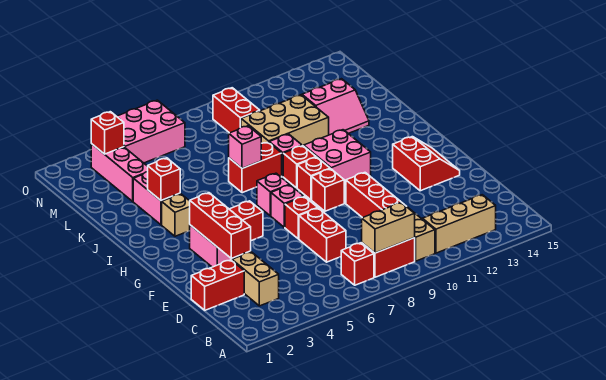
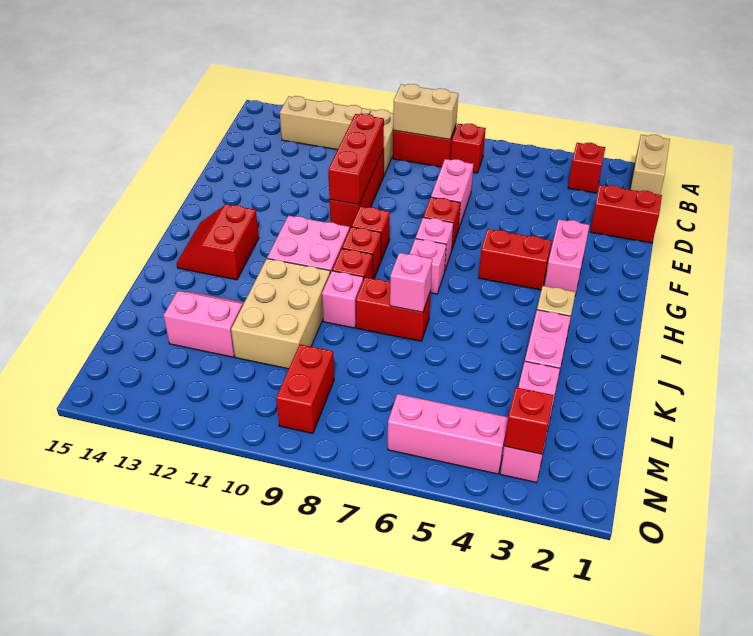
tan 1x2 brick [232,252,279,306] -> tan 1x2 brick moved to [630,135,670,195]
red 1x2 brick [299,208,346,262] -> pink 1x2 brick [431,159,473,230]
red 1x3 brick [190,193,251,258] -> red 1x3 brick moved to [328,114,384,205]
red 2x2 slope [393,137,460,191] -> red 2x2 slope moved to [177,204,259,280]
red 1x1 brick [148,158,180,201] -> red 1x1 brick moved to [568,143,605,193]
tan 2x3 brick [241,95,329,146] -> tan 2x3 brick turned to [231,259,330,369]
pink 2x3 brick [117,100,185,163] -> pink 1x3 brick [388,394,508,474]

